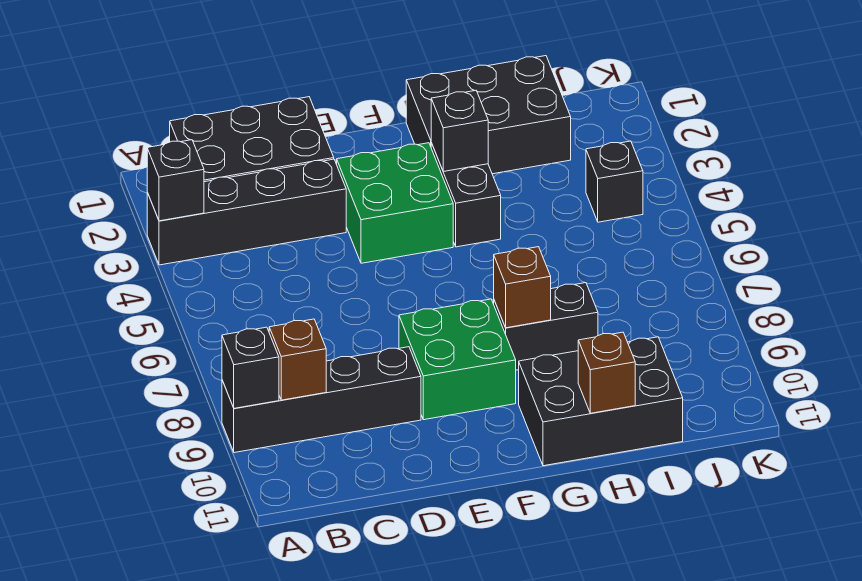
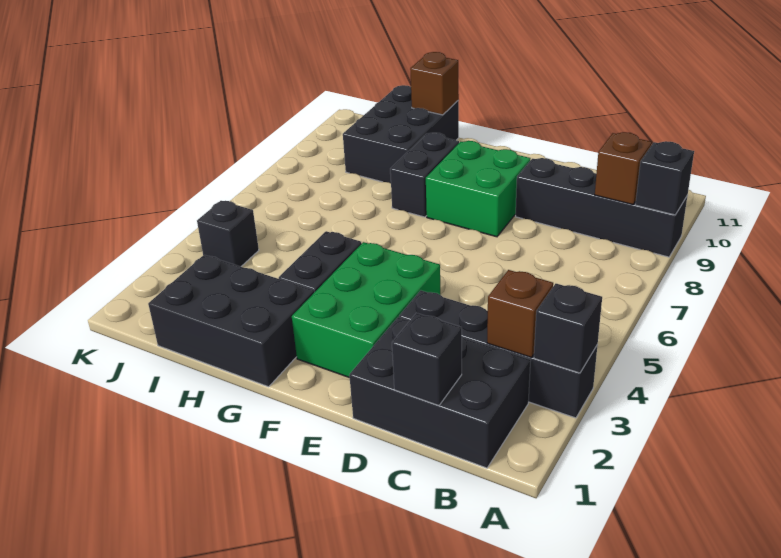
green 2x2 brick [337,143,453,263] -> green 2x3 brick [292,242,441,378]
black 1x1 brick [431,91,488,172] -> black 1x1 brick moved to [392,313,462,405]
black 1x2 brick [494,283,598,370] -> black 1x2 brick turned to [390,133,459,217]
brown 1x1 brick [494,247,551,328] -> brown 1x1 brick moved to [487,270,553,358]
black 2x3 brick [519,337,683,466] -> black 2x3 brick turned to [343,85,459,183]

